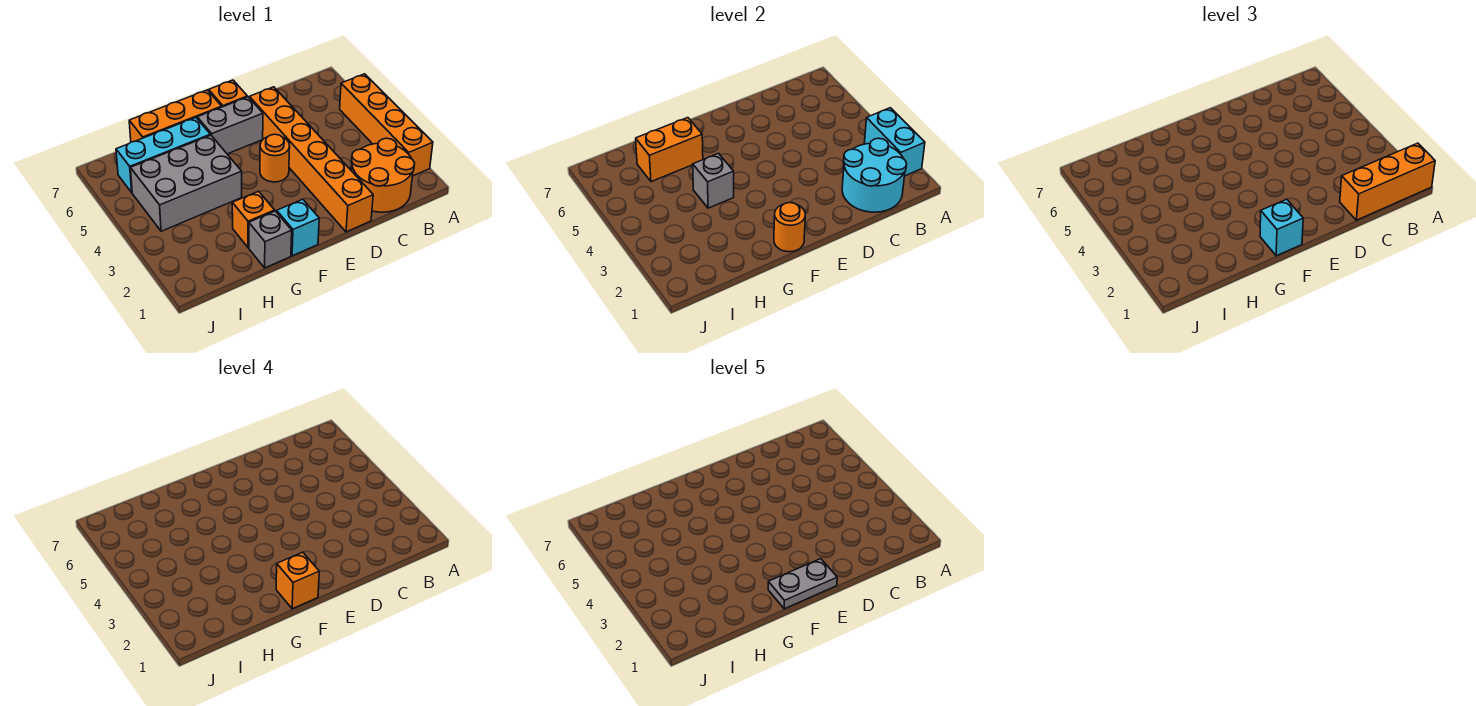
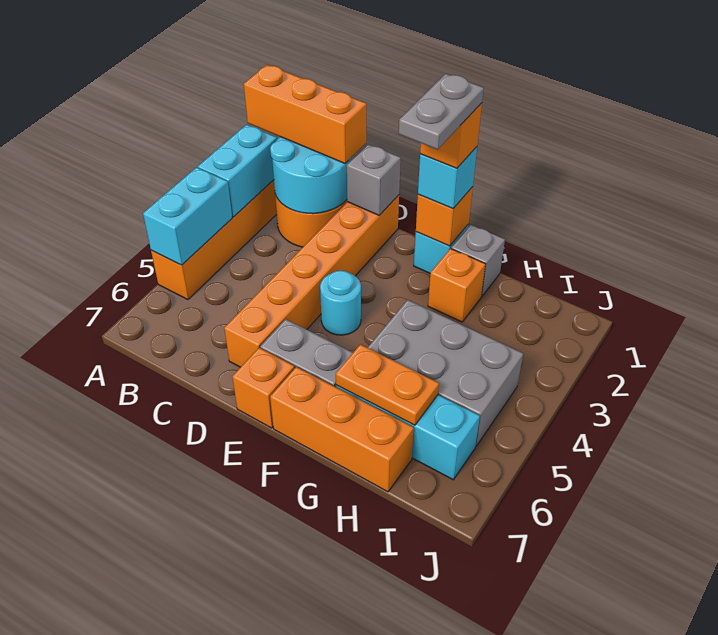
none -> cyan 1x2 brick [143,167,232,265]
grey 1x2 plate [768,559,837,609] -> grey 1x2 plate turned to [399,74,484,150]
orange 1x1 round brick [260,134,290,182] -> cyan 1x1 round brick [320,271,361,335]
orange 1x1 round brick [774,203,805,252] -> orange 1x1 brick [416,187,473,246]
grey 1x1 brick [693,154,734,208] -> grey 1x1 brick moved to [347,144,401,215]
orange 1x2 brick [636,118,703,182] -> orange 1x2 plate [336,344,439,425]

